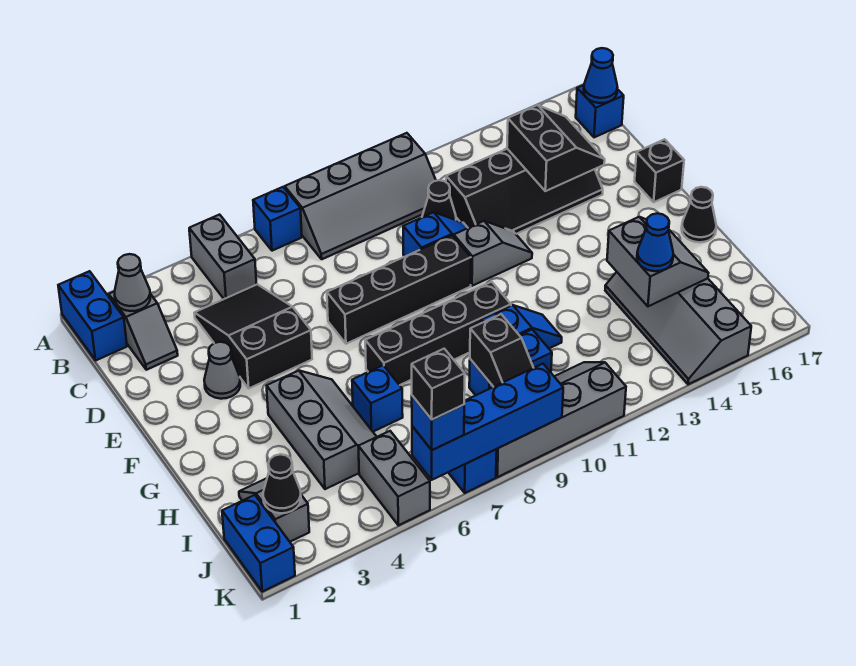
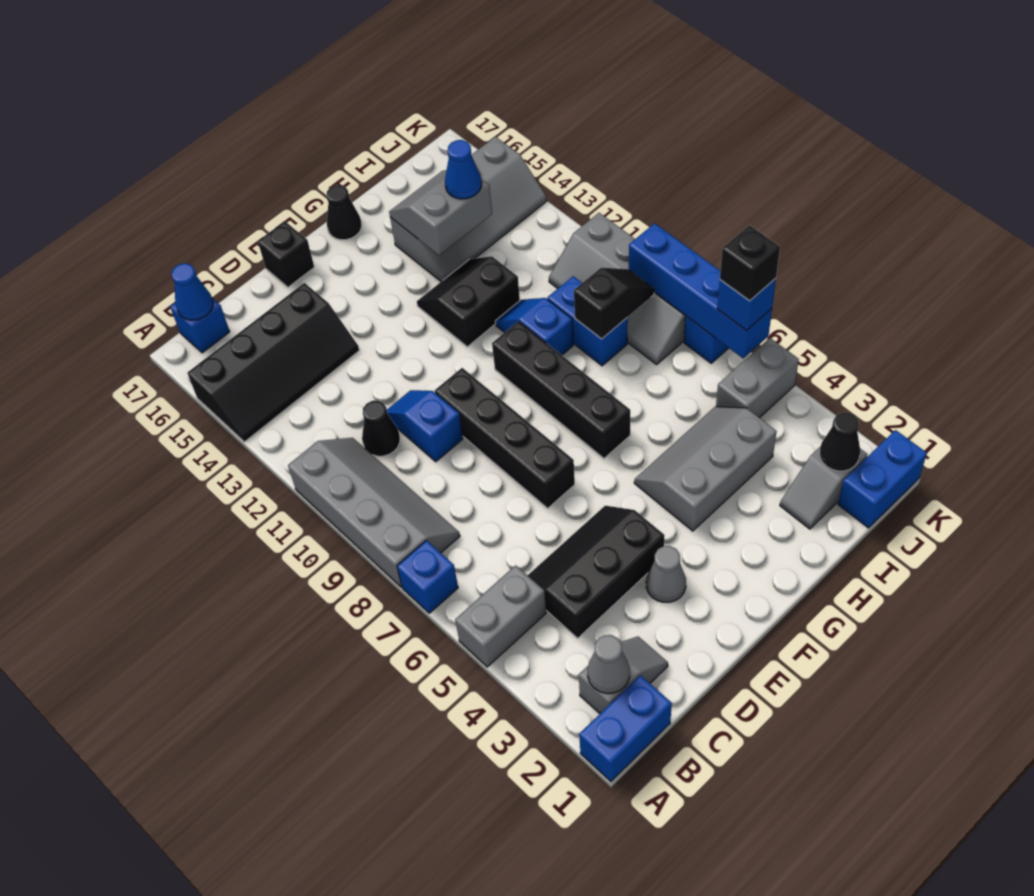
black 2x3 slope [195,284,312,388] -> black 2x3 slope turned to [527,506,665,638]
black 2x4 slope [446,149,603,234] -> black 2x4 slope turned to [187,283,359,442]
black 2x2 slope [507,105,605,191] -> black 2x2 slope moved to [417,256,520,347]
grey 1x2 slope [454,221,532,286] -> none
blue 1x1 brick [352,365,403,432] -> none

